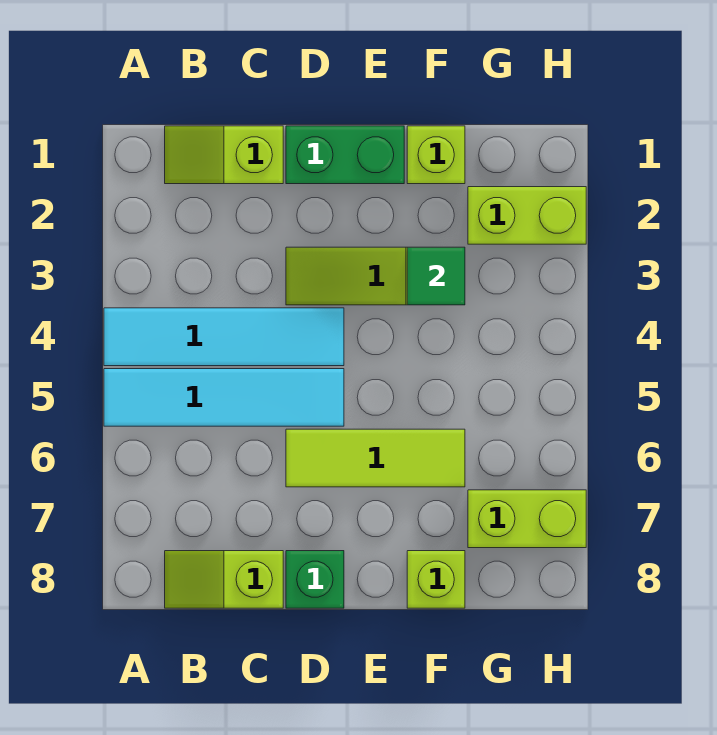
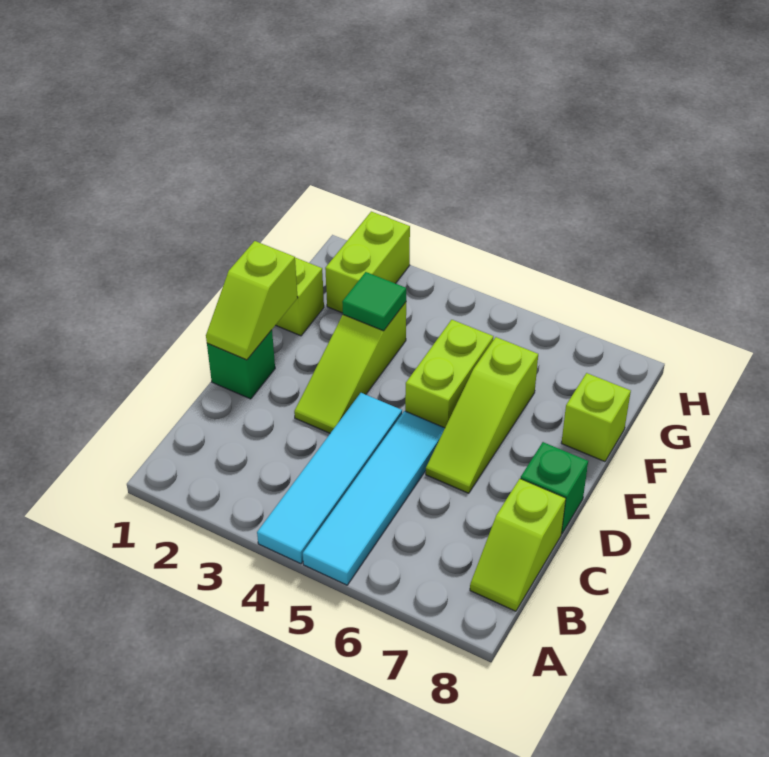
lime 1x2 slope [165,126,283,184] -> lime 1x2 slope moved to [206,241,298,360]
green 1x2 brick [286,126,404,184] -> green 1x1 brick [207,330,275,399]
lime 1x3 tile [286,429,465,487] -> lime 1x3 slope [426,337,538,493]
lime 1x2 brick [468,490,586,548] -> lime 1x2 brick moved to [405,320,493,428]

